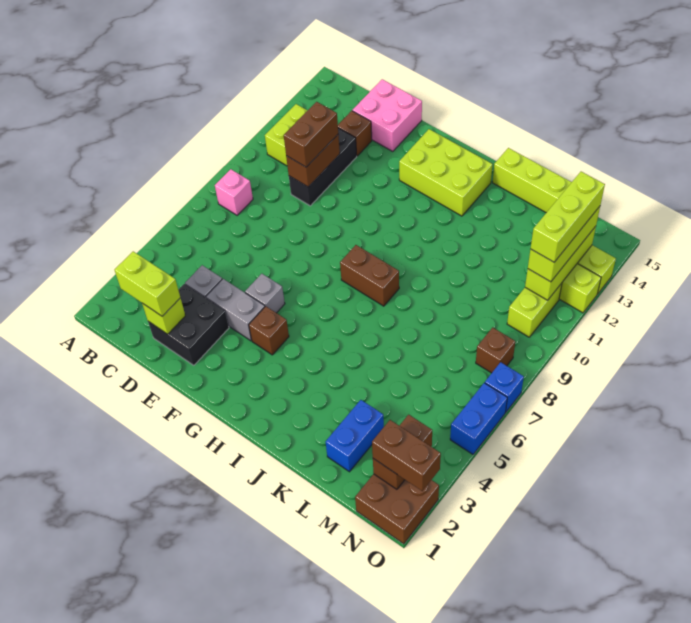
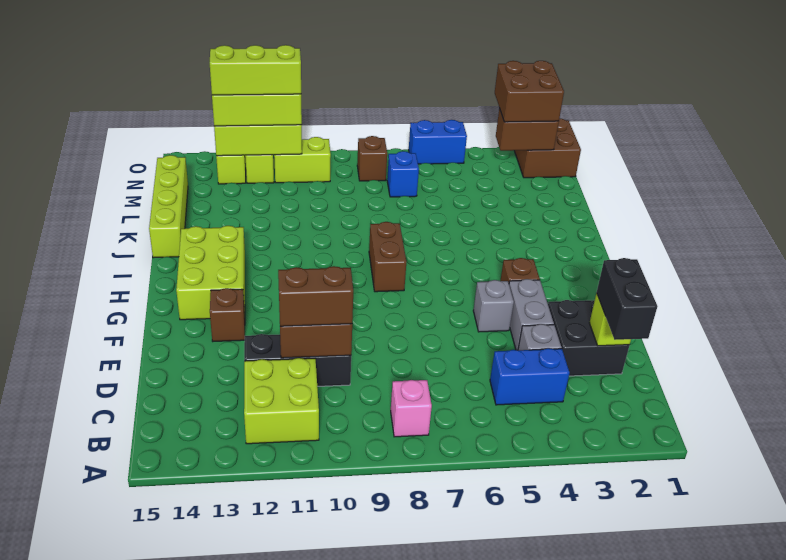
lime 1x2 brick [114,251,180,316] -> black 1x2 brick [597,258,657,340]
brown 1x1 brick [338,111,372,156] -> brown 1x1 brick moved to [210,288,245,341]
pink 2x2 brick [352,79,422,151] -> none
blue 1x2 brick [326,400,384,472] -> blue 1x2 brick moved to [490,348,569,405]
brown 1x2 brick [372,420,441,491] -> brown 2x2 brick [495,61,564,122]
blue 1x1 brick [485,362,524,412] -> blue 1x1 brick moved to [387,151,419,197]

